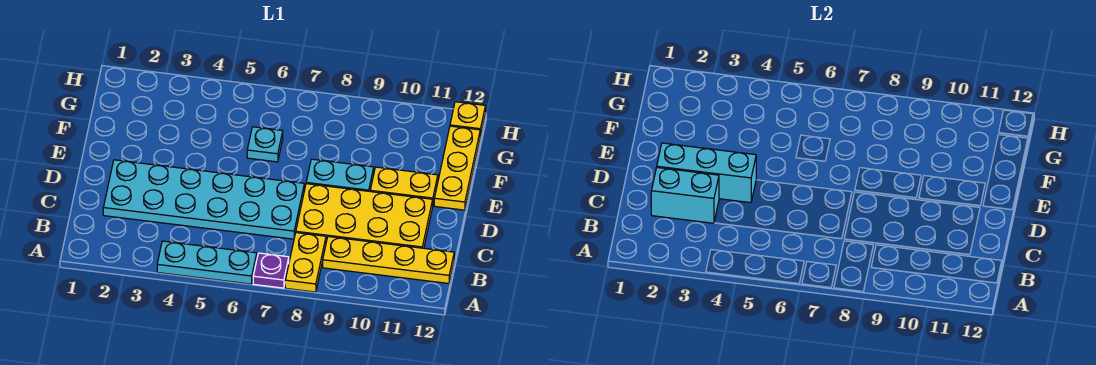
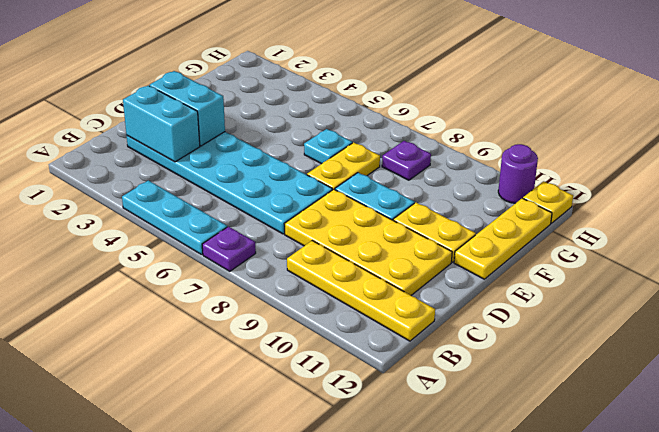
yellow 1x2 plate [285,233,326,292] -> yellow 1x2 plate moved to [307,142,380,190]
cyan 1x3 brick [657,143,756,203] -> cyan 1x2 brick [150,71,225,146]
none -> purple 1x1 plate [382,141,431,180]
none -> purple 1x1 round brick [498,144,538,203]

